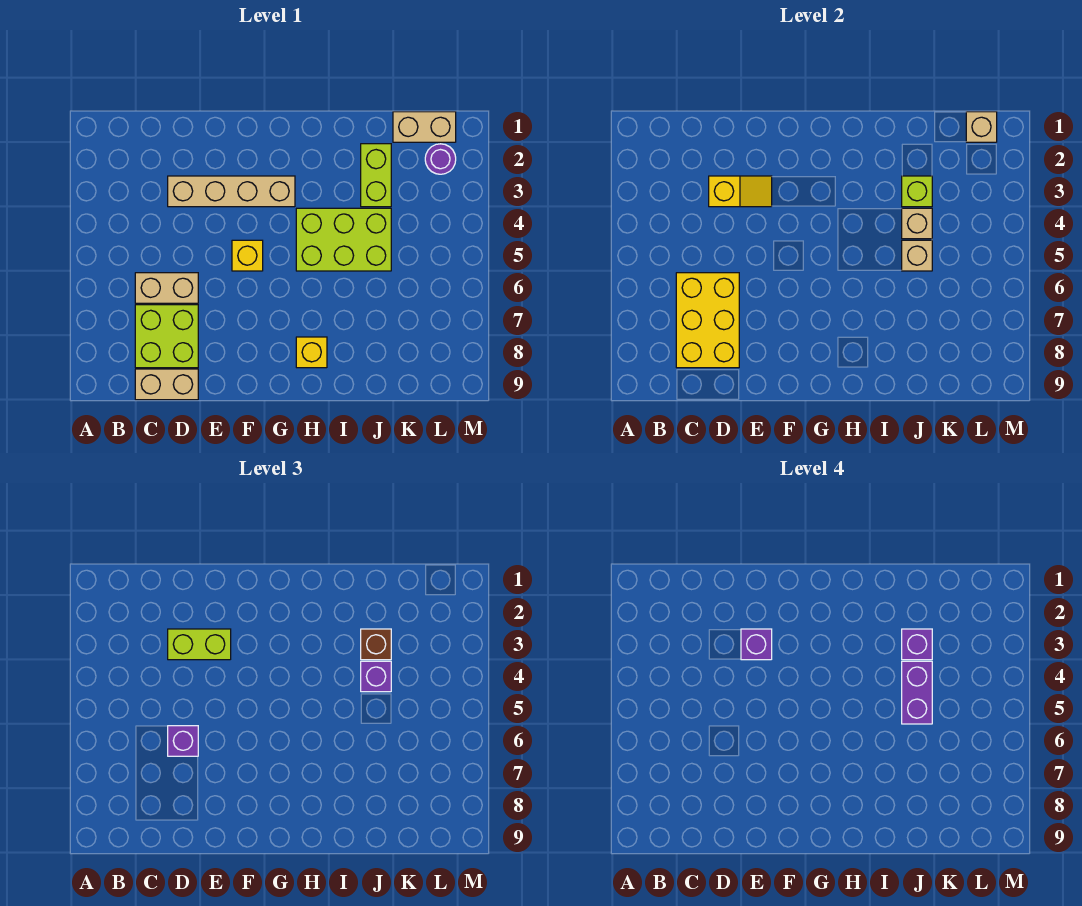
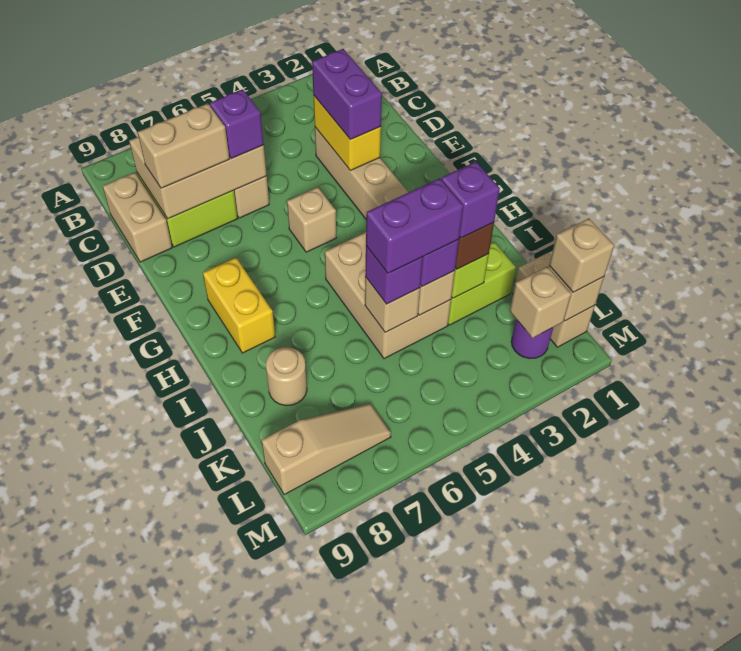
yellow 2x3 brick [676,273,739,368] -> tan 2x3 brick [129,137,267,219]
yellow 1x2 slope [709,176,772,207] -> yellow 1x2 brick [313,95,381,170]
lime 1x2 brick [168,629,231,660] -> purple 1x2 brick [312,49,382,140]
none -> tan 1x2 brick [138,104,230,188]
purple 1x1 brick [741,629,772,660] -> purple 1x1 brick moved to [365,246,423,304]
yellow 1x1 brick [232,240,263,271] -> tan 1x1 brick [287,187,336,252]
lime 2x3 brick [296,208,391,271] -> tan 2x3 brick [325,232,451,359]
yellow 1x1 brick [296,337,327,368] -> yellow 1x2 brick [203,258,275,353]
none -> tan 1x1 round brick [266,347,307,406]
none -> tan 1x1 brick [549,218,614,292]
none -> tan 1x1 brick [510,267,571,338]
none -> tan 1x3 slope [261,404,391,495]

